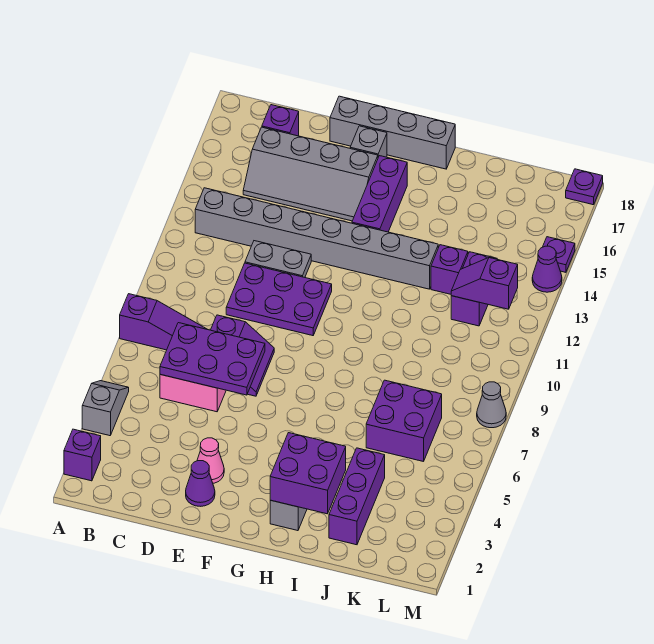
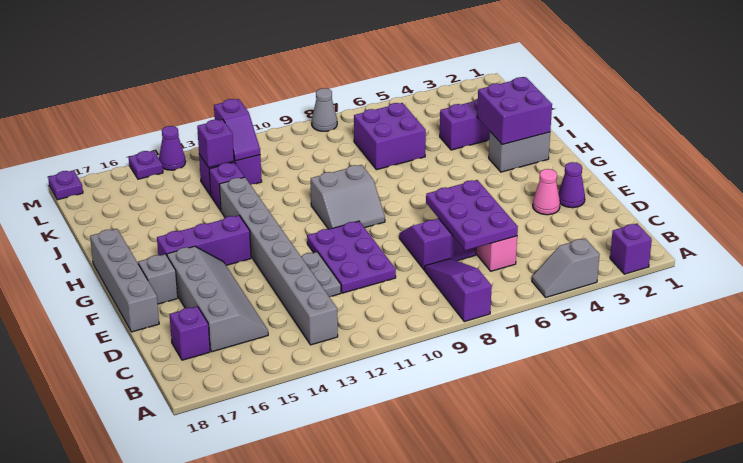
none -> grey 2x2 slope [311,165,385,229]
none -> purple 1x1 brick [197,120,234,168]

